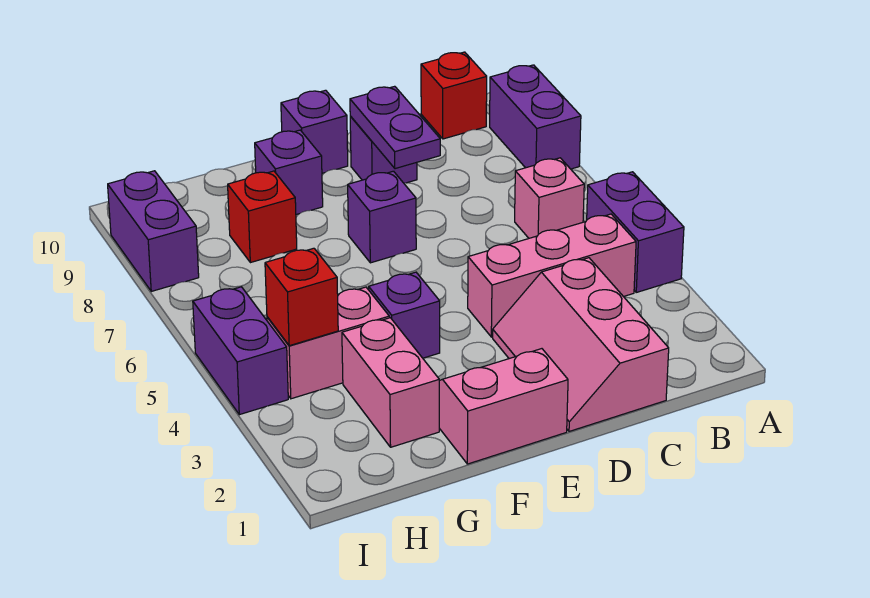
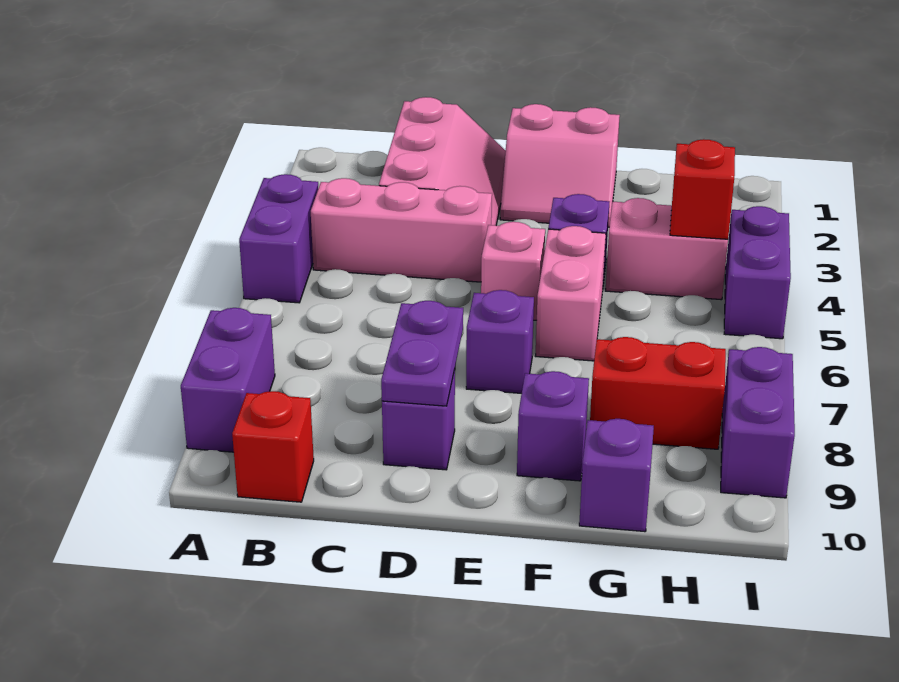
pink 1x1 brick [515,158,584,238] -> pink 1x1 brick moved to [481,222,545,320]
purple 1x1 brick [281,90,348,173] -> purple 1x1 brick moved to [579,419,654,532]
pink 1x2 brick [342,318,439,447] -> pink 1x2 brick moved to [536,226,606,361]
red 1x1 brick [228,171,297,263] -> red 1x2 brick [590,337,726,449]

